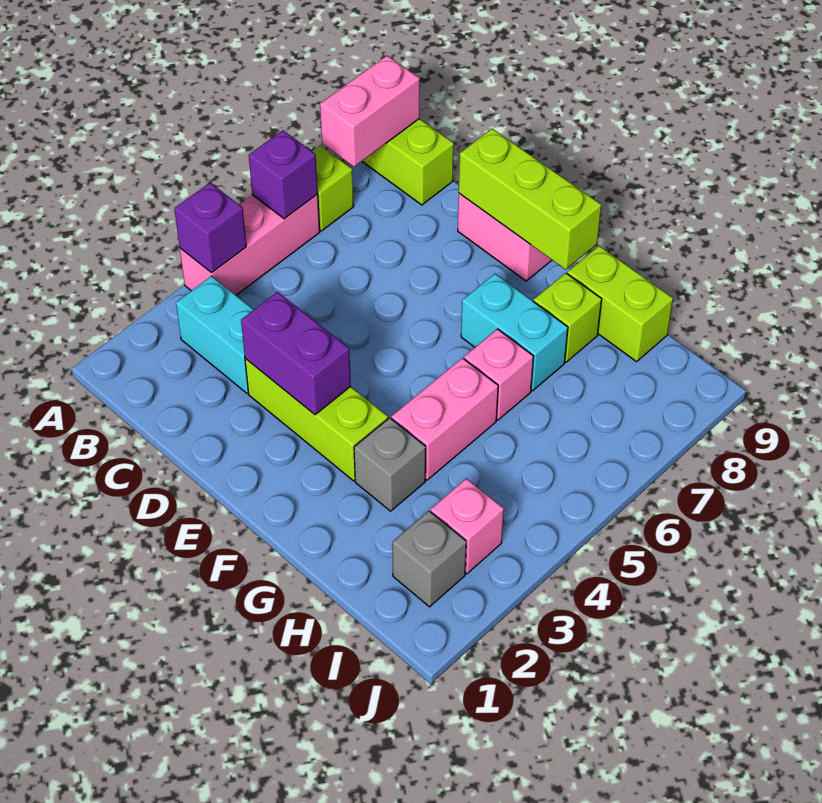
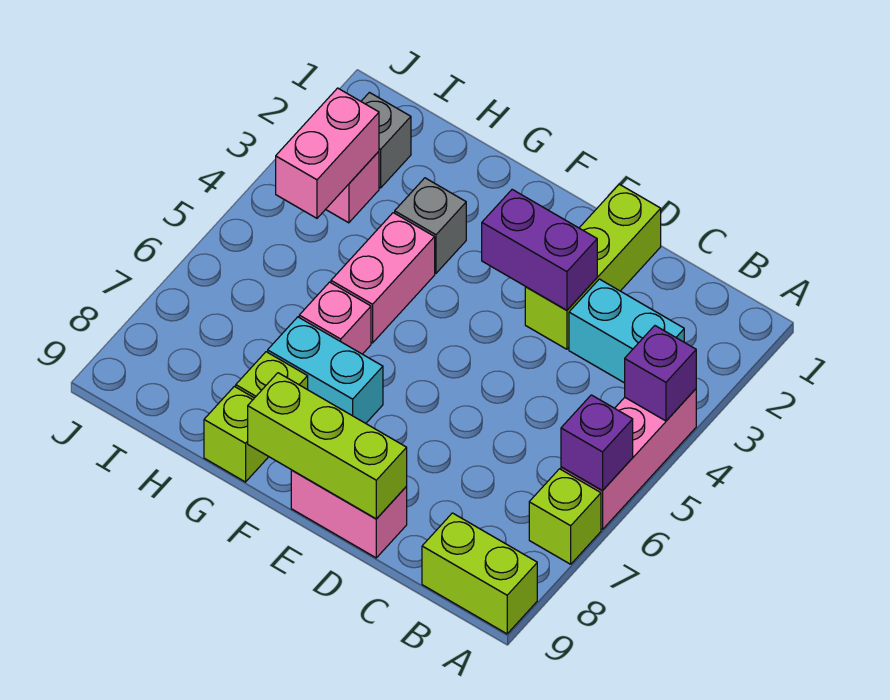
pink 1x2 brick [320,56,420,167] -> pink 1x2 brick moved to [276,88,379,218]
lime 1x3 brick [245,359,388,481] -> lime 1x3 brick turned to [525,184,661,349]
lime 1x2 brick [567,246,673,362] -> lime 1x1 brick [204,386,269,482]

